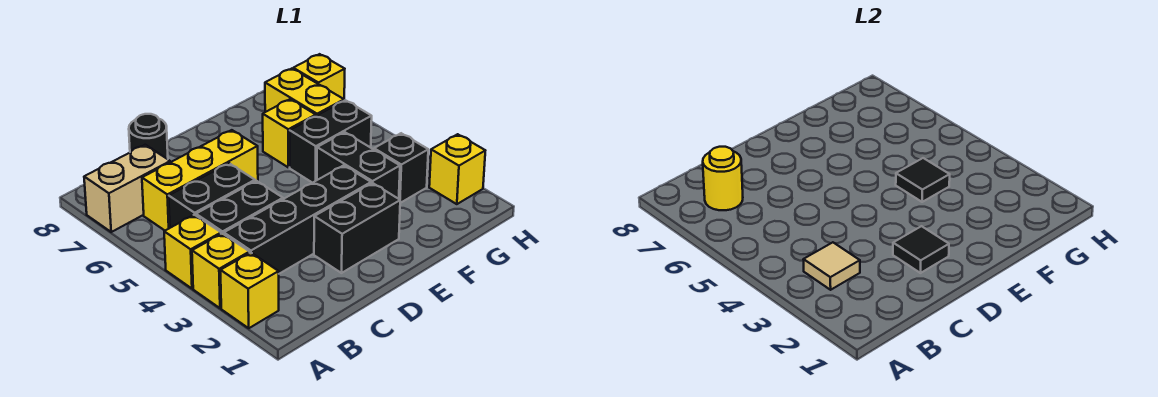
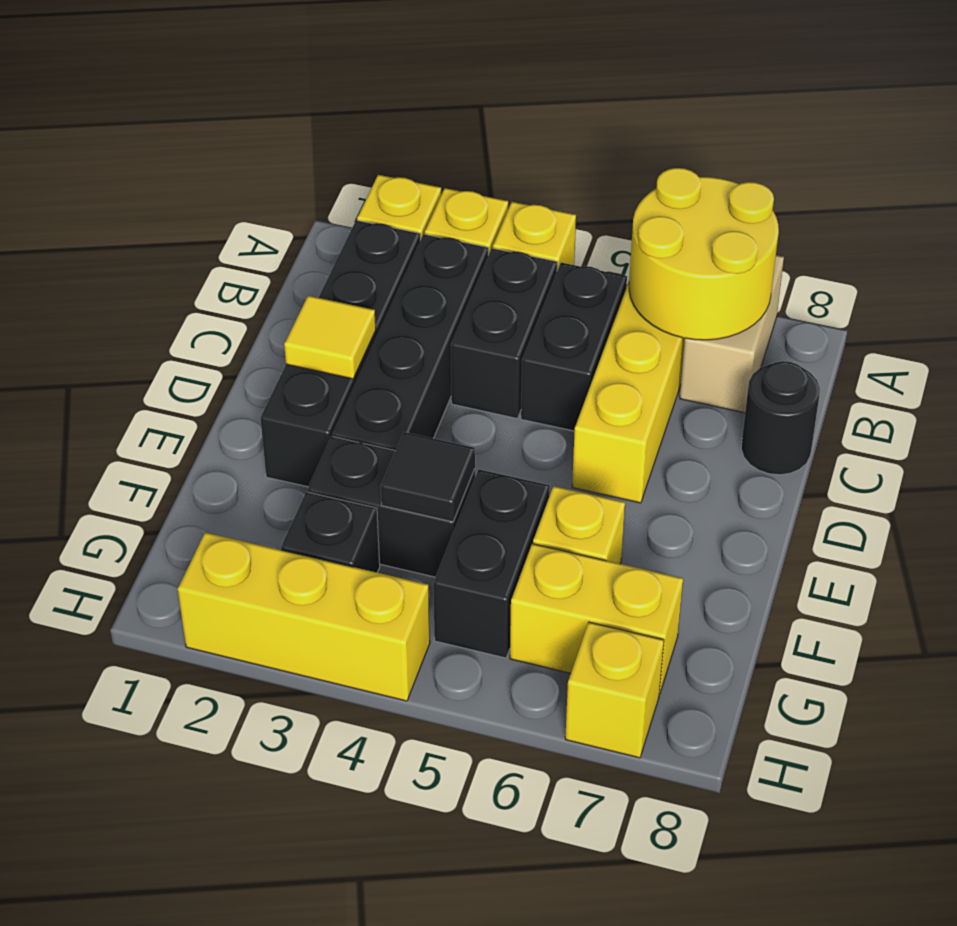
tan 1x1 tile [803,242,860,290] -> none
yellow 1x1 round brick [703,147,743,210] -> yellow 2x2 round brick [629,168,779,340]
black 1x2 brick [314,183,400,273] -> black 1x4 brick [261,220,420,487]
black 1x1 tile [893,226,949,273] -> yellow 1x1 tile [284,296,376,379]
yellow 1x1 brick [429,134,485,204] -> yellow 1x3 brick [178,532,430,701]

